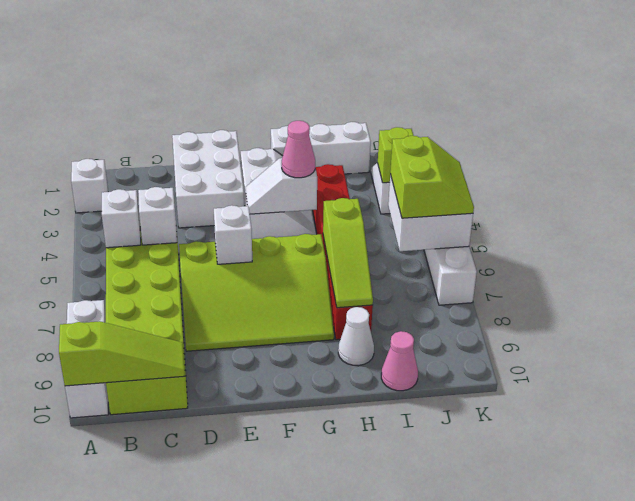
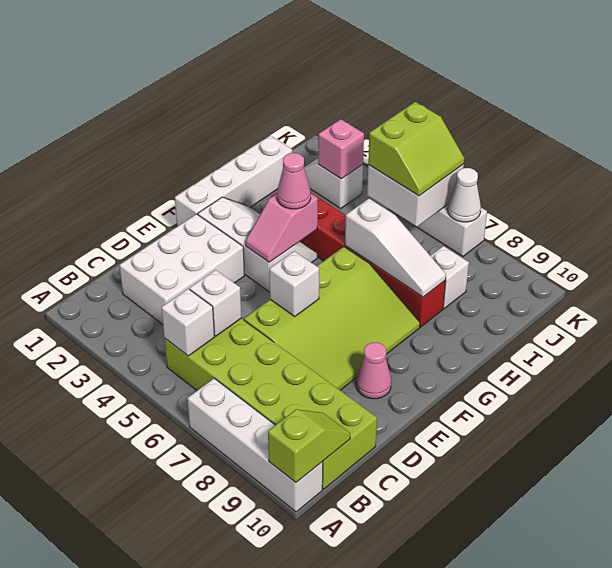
white 1x1 brick [71,159,108,213] -> white 1x1 brick moved to [430,246,469,309]
white 1x3 brick [65,300,108,418] -> white 1x4 brick [187,378,323,512]
lime 1x3 slope [59,321,185,386] -> lime 1x2 slope [268,409,350,483]
white 2x3 brick [172,130,244,228] -> white 2x3 brick turned to [119,214,244,324]
white 1x2 slope [246,158,317,214] -> pink 1x2 slope [245,194,318,262]
white 1x3 brick [271,122,371,174] -> white 1x4 brick [175,136,292,227]
lime 1x3 slope [323,198,373,308] -> white 1x3 slope [345,199,446,297]
white 1x1 cone [338,307,374,365] -> white 1x1 cone moved to [448,168,481,222]
pink 1x1 cone [381,331,418,391] -> pink 1x1 cone moved to [356,342,391,399]
lime 1x1 brick [377,127,414,183] -> pink 1x1 brick [318,119,364,179]
lime 2x2 slope [390,136,474,218] -> lime 2x2 slope turned to [368,102,464,196]

